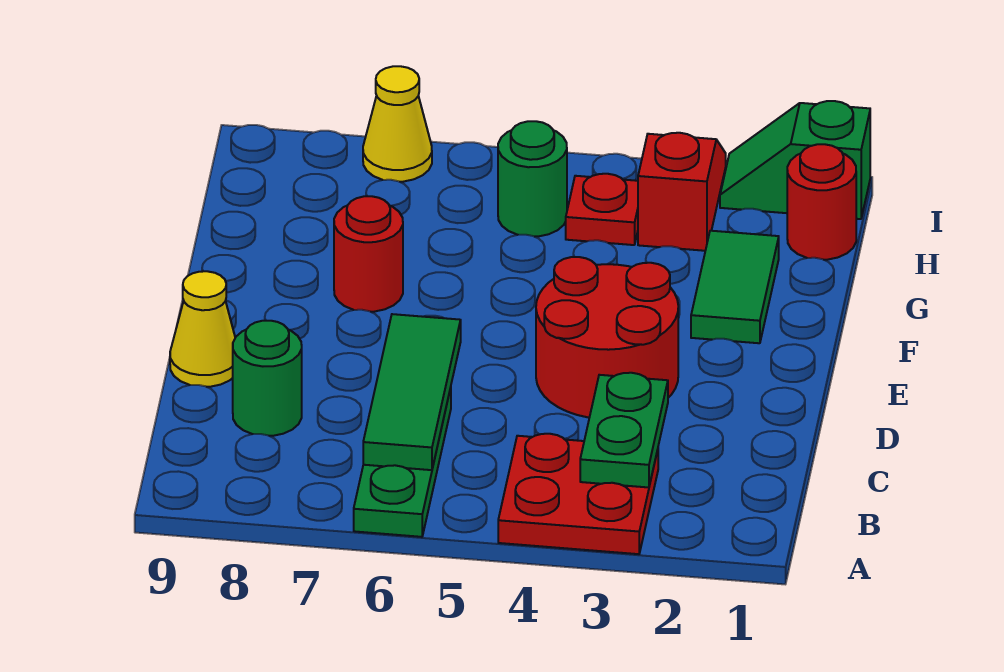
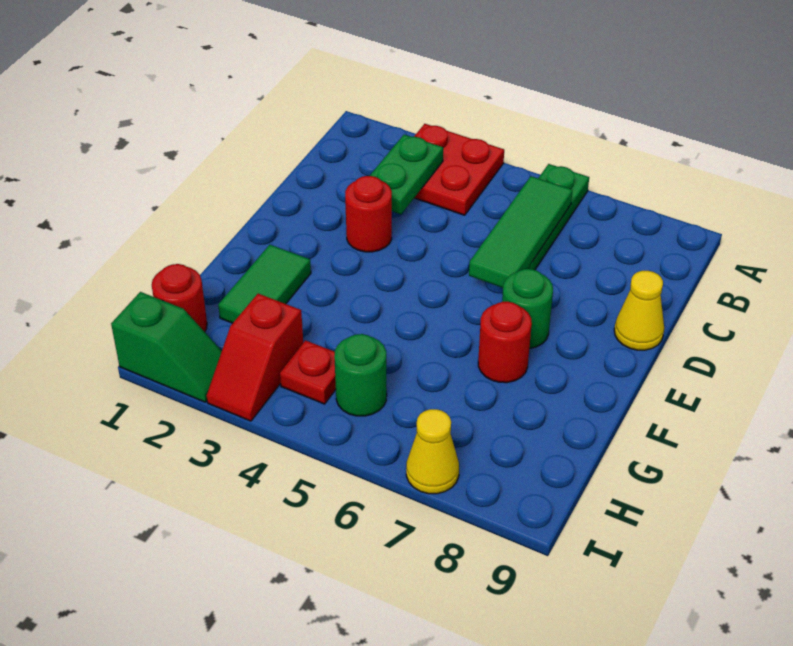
green 1x1 round brick [233,321,302,436] -> green 1x1 round brick moved to [502,269,553,349]
red 2x2 round brick [536,257,678,417] -> red 1x1 round brick [345,176,392,252]

